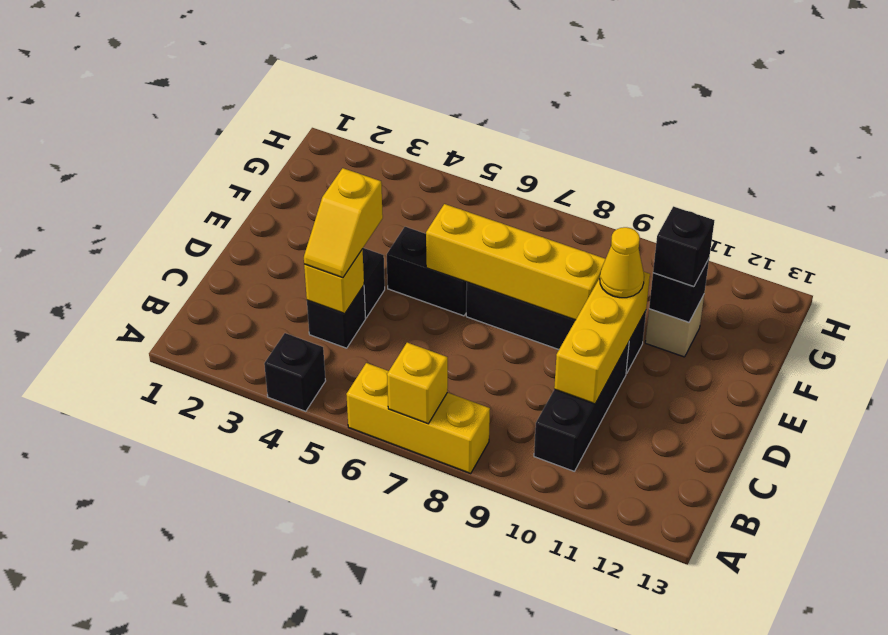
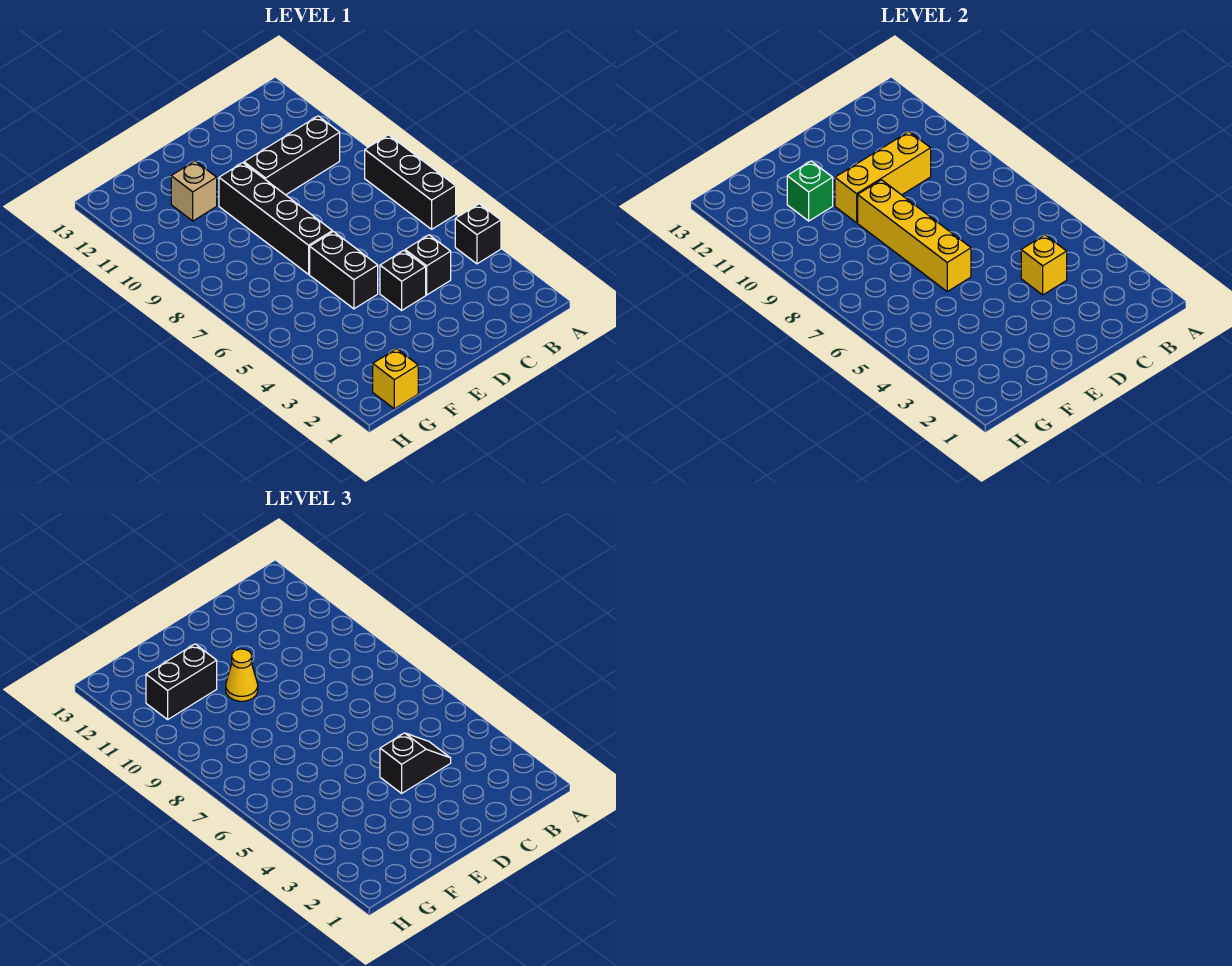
yellow 1x3 brick [346,363,490,473] -> black 1x3 brick [365,135,456,229]
yellow 1x1 brick [387,343,448,424] -> yellow 1x1 brick moved to [373,349,418,409]
yellow 1x2 slope [304,168,383,278] -> black 1x2 slope [380,733,451,793]
black 1x1 brick [649,259,709,322] -> green 1x1 brick [787,161,833,221]
black 1x1 brick [653,206,714,286] -> black 1x2 brick [146,644,217,719]

